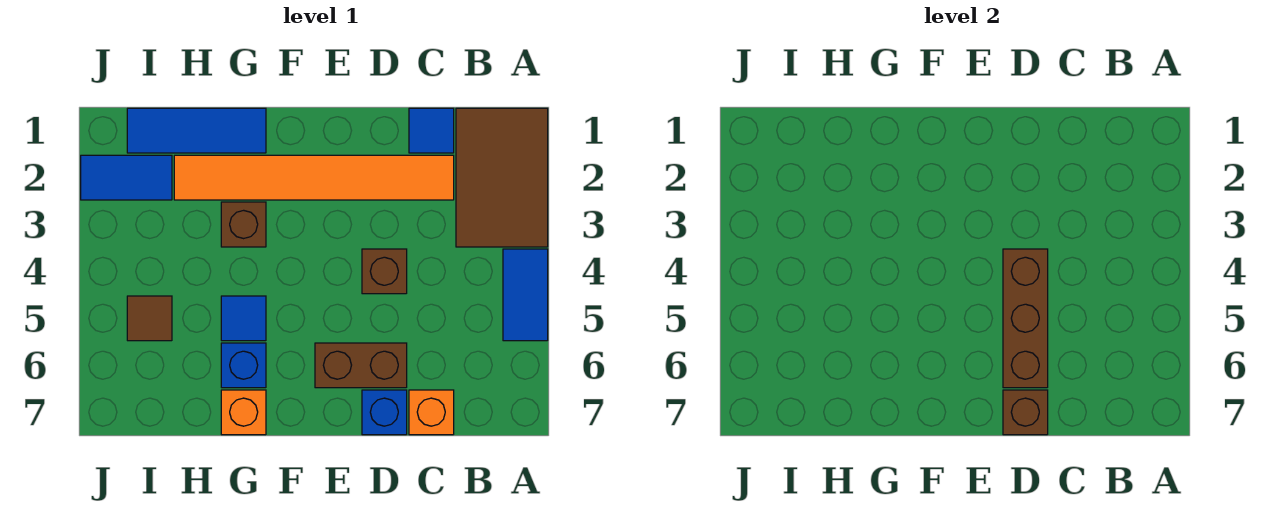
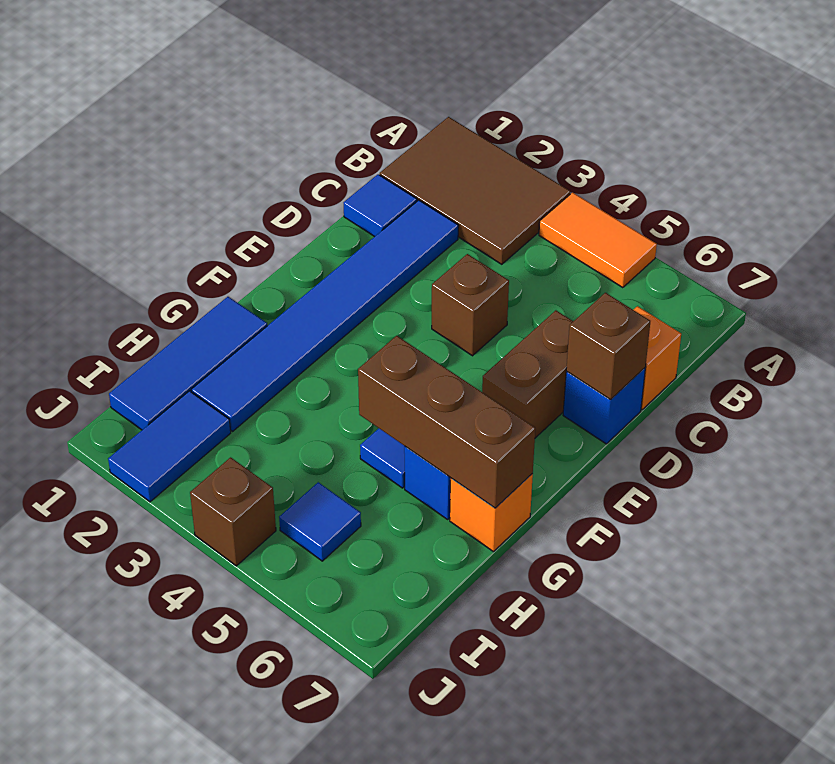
blue 1x2 tile [503,249,548,341] -> orange 1x2 tile [539,193,657,288]
orange 1x6 tile [174,155,454,200] -> blue 1x6 tile [191,200,458,431]
brown 1x3 brick [1003,249,1048,388] -> brown 1x3 brick moved to [358,336,535,508]
brown 1x1 brick [221,202,266,247] -> brown 1x1 brick moved to [190,457,276,566]
brown 1x1 tile [127,296,172,341] -> blue 1x1 tile [279,482,361,561]

